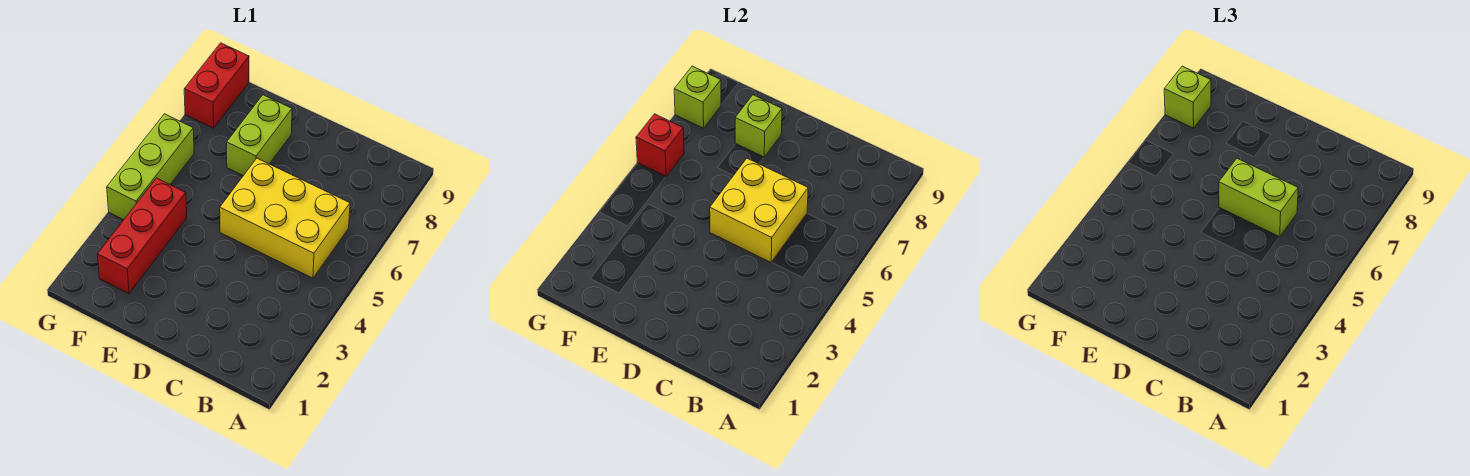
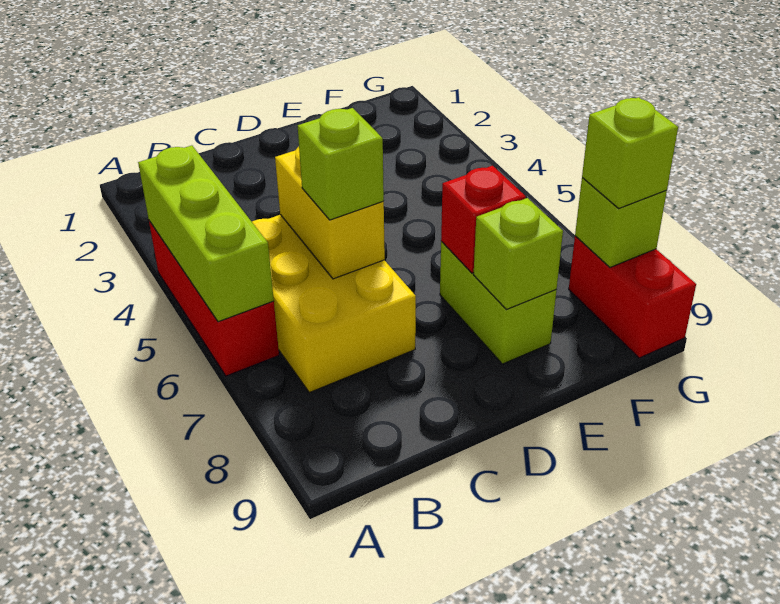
yellow 2x3 brick [220,158,350,278] -> yellow 2x3 brick turned to [252,215,416,393]
yellow 2x2 brick [710,158,808,262] -> yellow 1x2 brick [275,147,385,279]
lime 1x2 brick [1219,158,1298,237] -> lime 1x1 brick [298,108,384,220]
red 1x3 brick [97,178,187,294] -> red 1x3 brick moved to [149,221,279,376]
lime 1x3 brick [107,114,194,220] -> lime 1x3 brick moved to [138,145,274,322]
red 1x1 brick [636,114,684,177] -> red 1x1 brick moved to [441,166,526,273]

